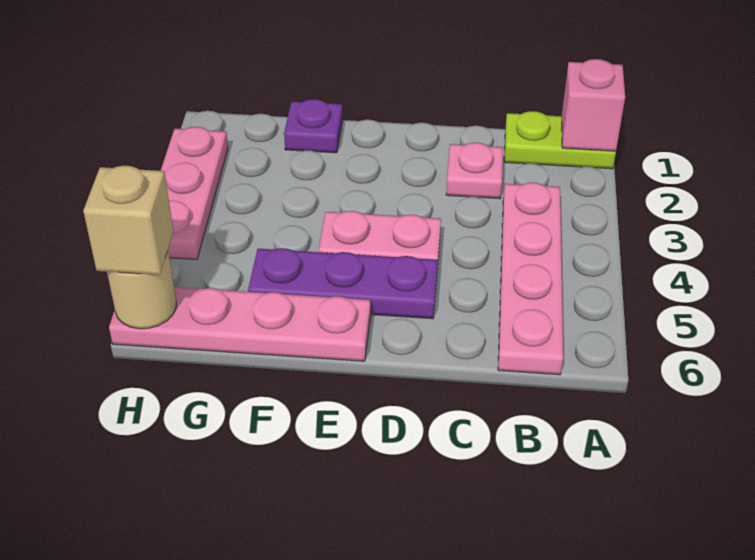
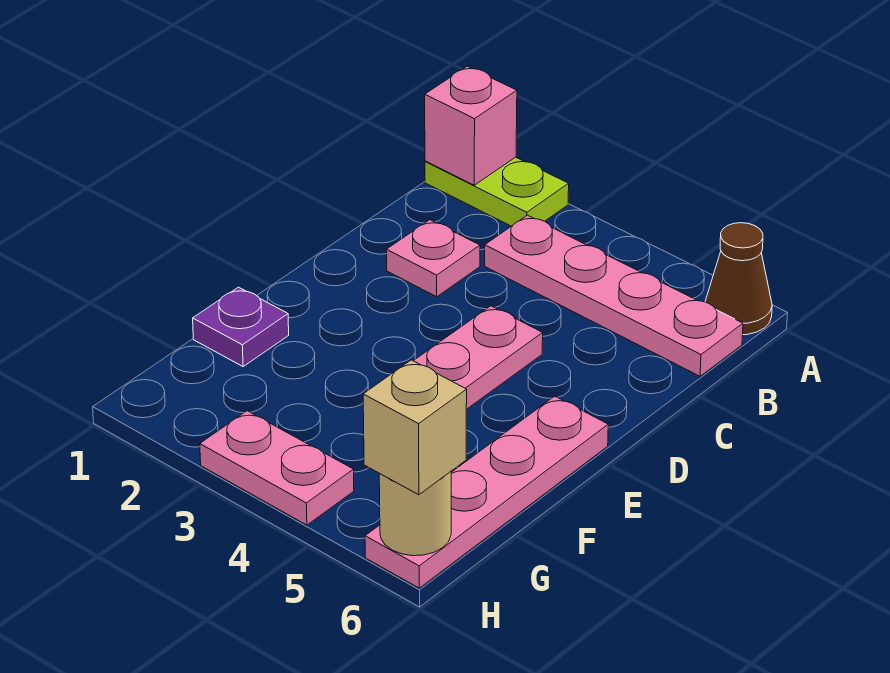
lime 1x2 plate [504,111,616,169] -> lime 1x2 plate turned to [425,157,569,226]
none -> brown 1x1 cone [705,223,772,335]
purple 1x3 plate [248,248,438,319] -> none
pink 1x3 plate [161,127,228,259] -> pink 1x2 plate [200,411,354,525]

